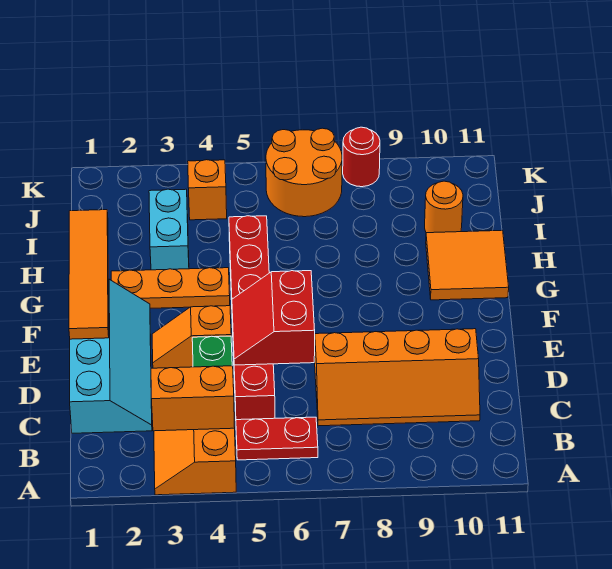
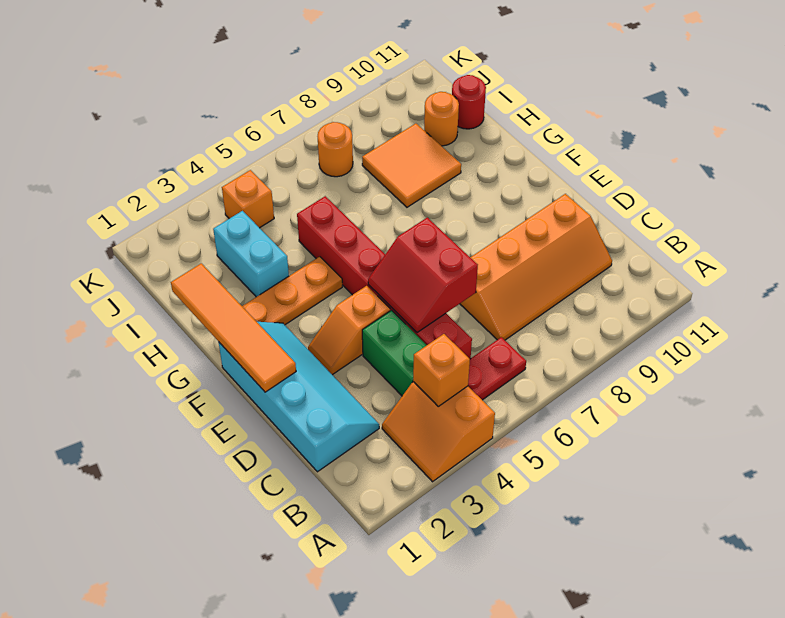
orange 1x2 brick [151,366,235,431] -> orange 1x1 brick [413,334,470,406]
orange 2x2 tile [426,230,509,300] -> orange 2x2 tile moved to [362,124,461,207]
orange 2x2 round brick [266,128,342,217] -> orange 1x1 round brick [317,122,353,177]
red 1x1 round brick [343,127,380,187] -> red 1x1 round brick moved to [452,75,486,129]

